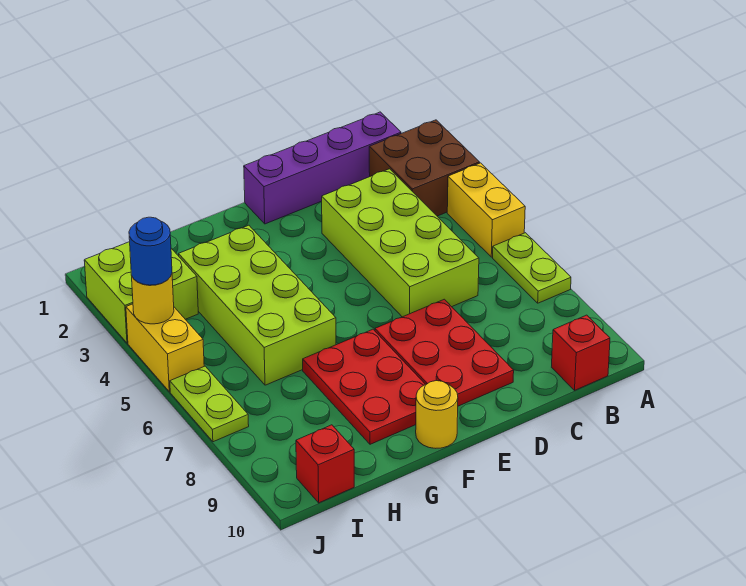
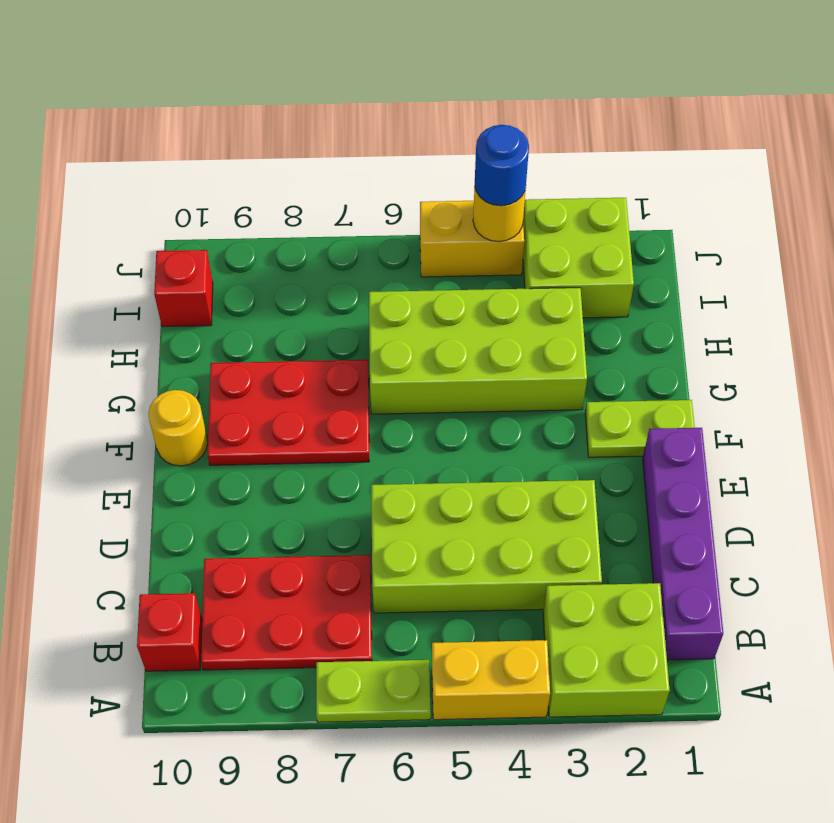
brown 2x2 brick [369,120,480,216] -> lime 2x2 brick [543,583,670,717]
red 2x3 plate [375,299,514,406] -> red 2x3 plate moved to [201,555,372,670]
lime 1x2 plate [170,366,249,442] -> lime 1x2 plate moved to [585,400,695,457]

